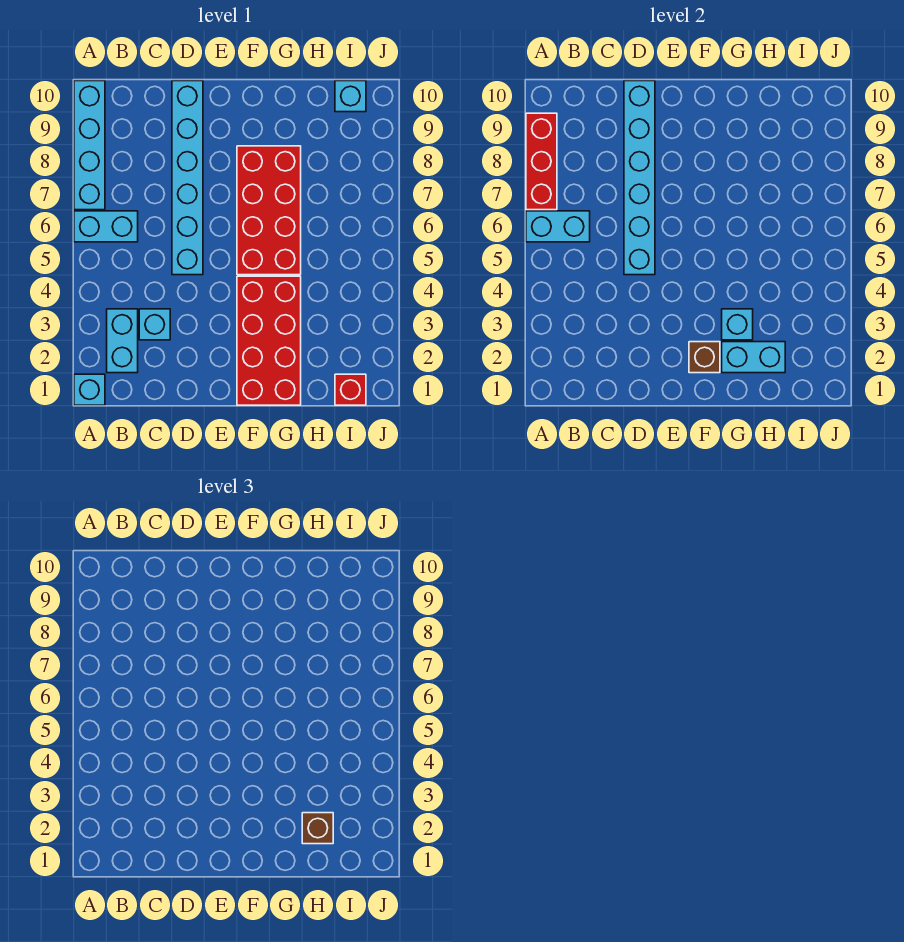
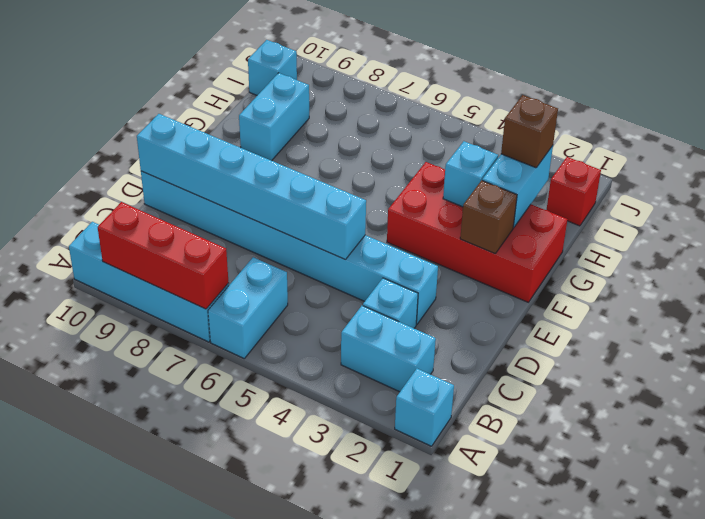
cyan 1x2 brick [526,211,590,242] -> cyan 1x2 brick moved to [239,73,309,161]
cyan 1x6 brick [172,81,203,275] -> cyan 1x8 brick [141,171,438,324]
red 2x4 brick [237,146,301,275] -> none

